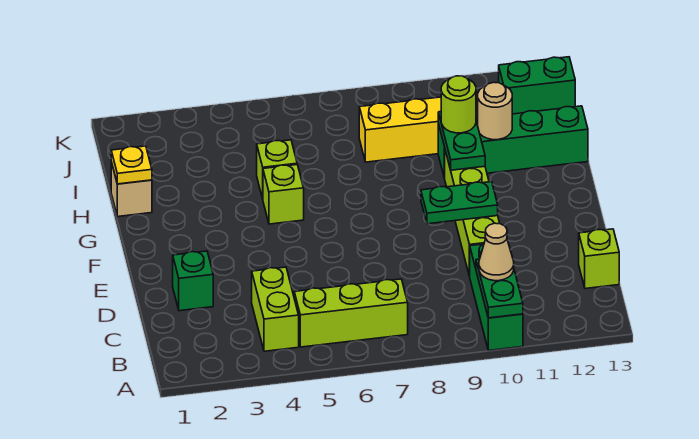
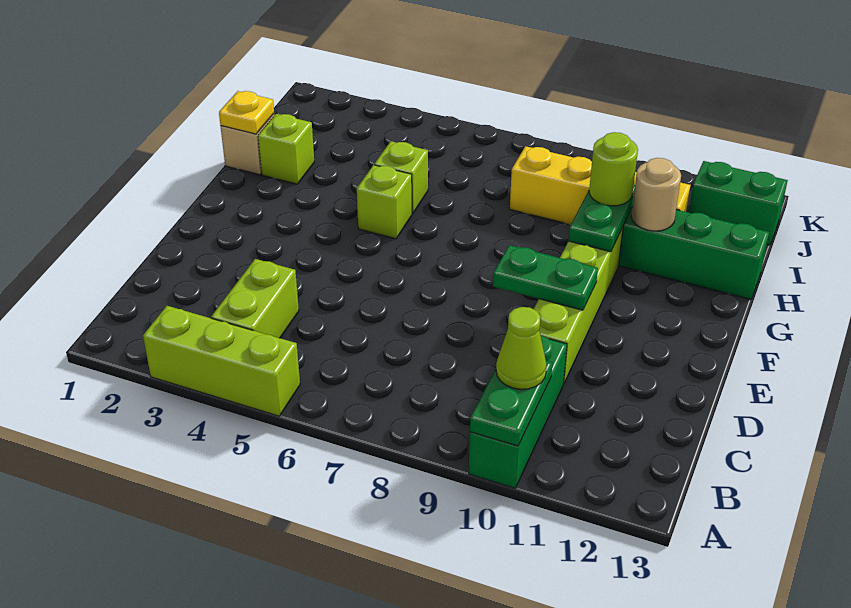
lime 1x3 brick [294,279,408,347] -> lime 1x3 brick moved to [143,306,300,416]
tan 1x1 cone [479,223,514,281] -> lime 1x1 cone [496,307,547,389]
lime 1x1 brick [579,229,619,289] -> lime 1x1 brick moved to [258,114,314,184]
green 1x1 brick [173,251,213,311] -> none

